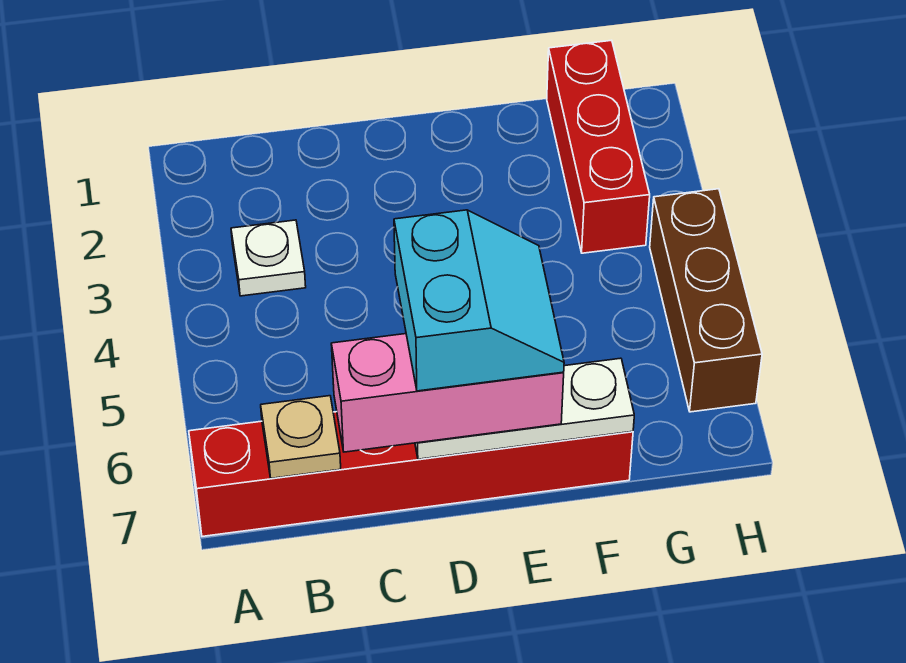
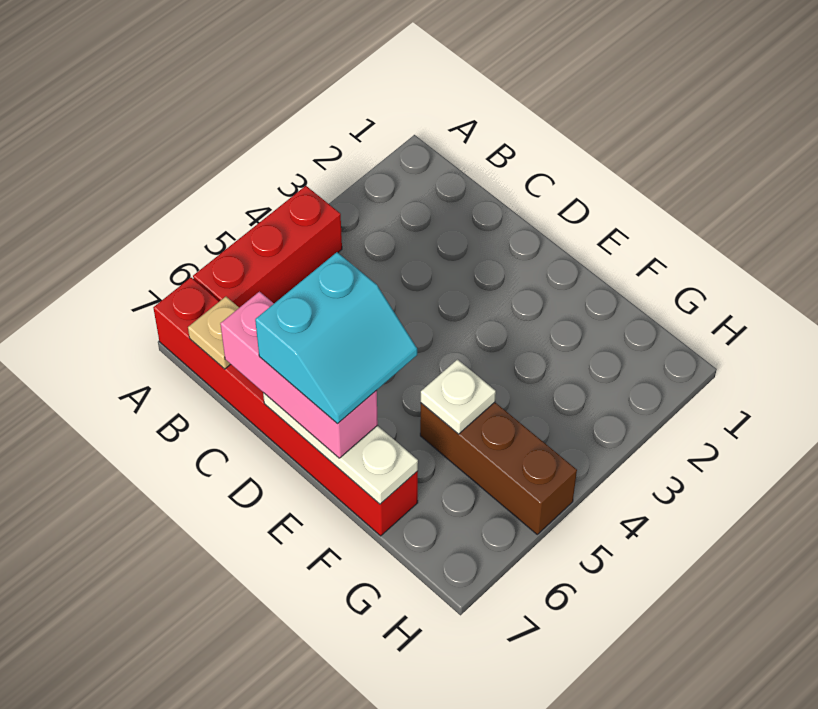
white 1x1 plate [231,220,306,296] -> white 1x1 plate moved to [421,360,496,434]
red 1x3 brick [547,40,650,253] -> red 1x3 brick moved to [193,186,342,308]
brown 1x3 brick [650,189,762,412] -> brown 1x3 brick turned to [420,402,577,534]

